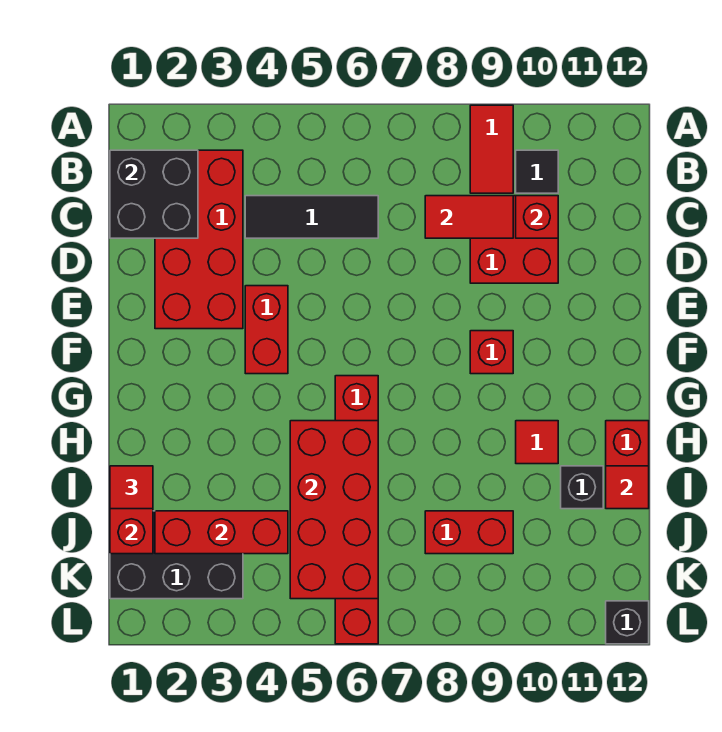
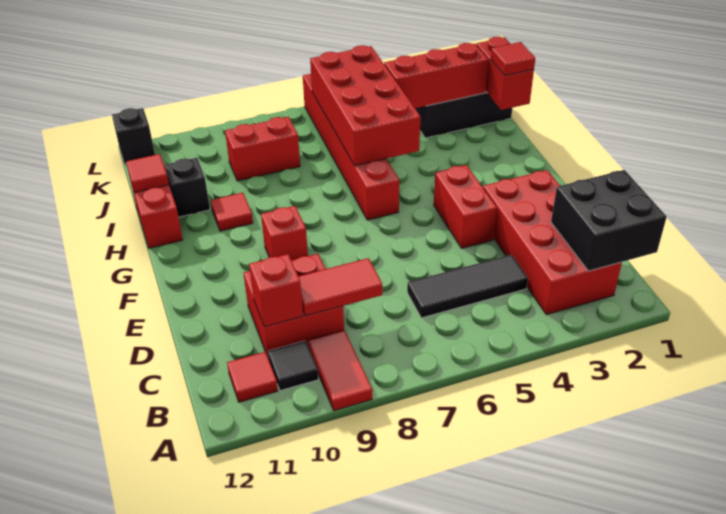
none -> red 1x1 tile [227,352,278,402]

